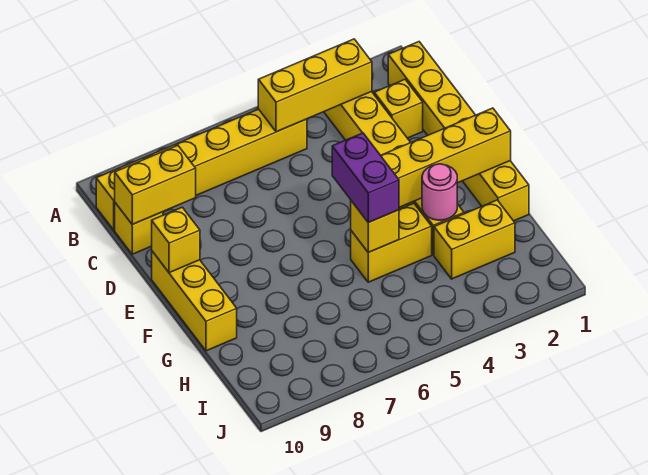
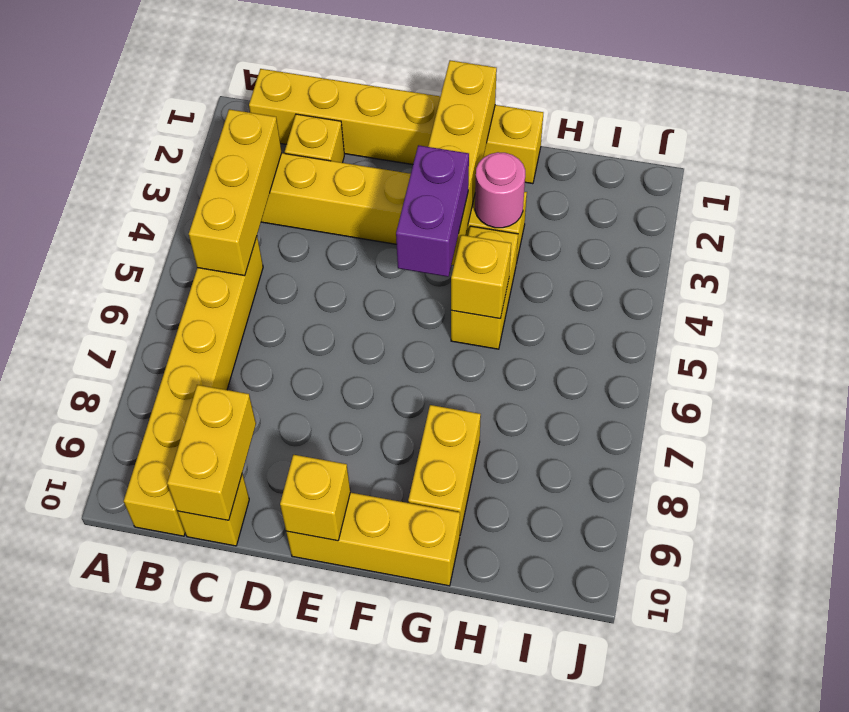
purple 1x2 brick [332,133,399,223] -> purple 1x2 brick turned to [396,145,469,277]
yellow 1x2 brick [434,200,515,279] -> yellow 1x2 brick moved to [408,405,481,534]

